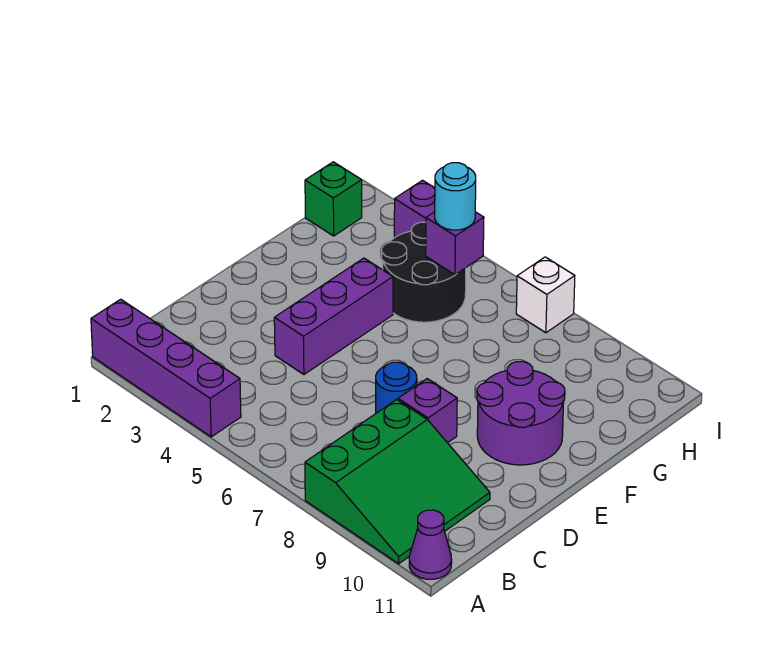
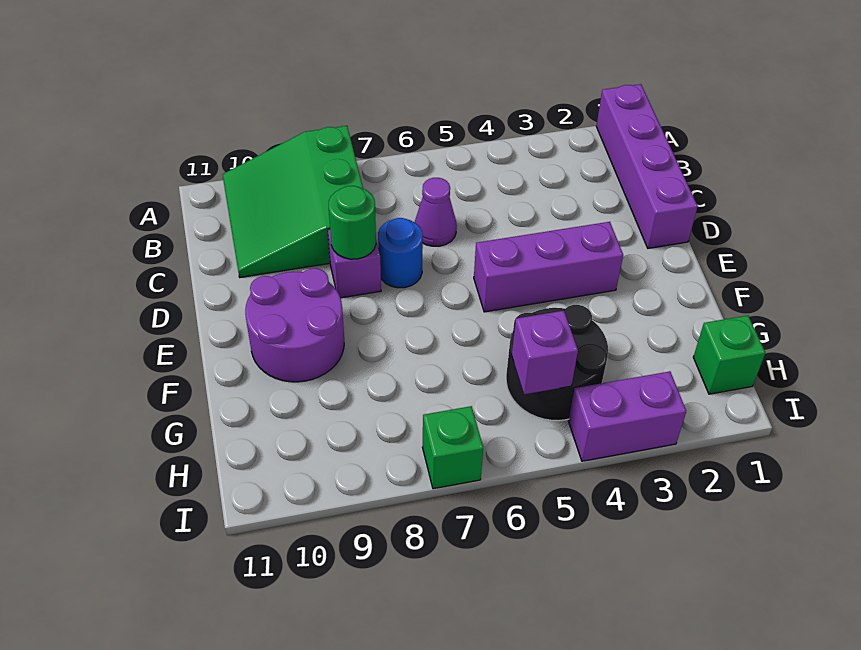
purple 1x4 brick [91,299,241,437] -> purple 1x4 brick turned to [596,84,698,248]
purple 1x1 cone [409,510,452,579] -> purple 1x1 cone moved to [415,178,457,246]
purple 1x3 brick [274,258,393,374] -> purple 1x3 brick turned to [474,222,623,312]
none -> green 1x1 round brick [329,186,376,259]
cyan 1x1 round brick [435,163,476,230] -> none
white 1x1 brick [516,257,575,333] -> green 1x1 brick [422,406,483,489]

